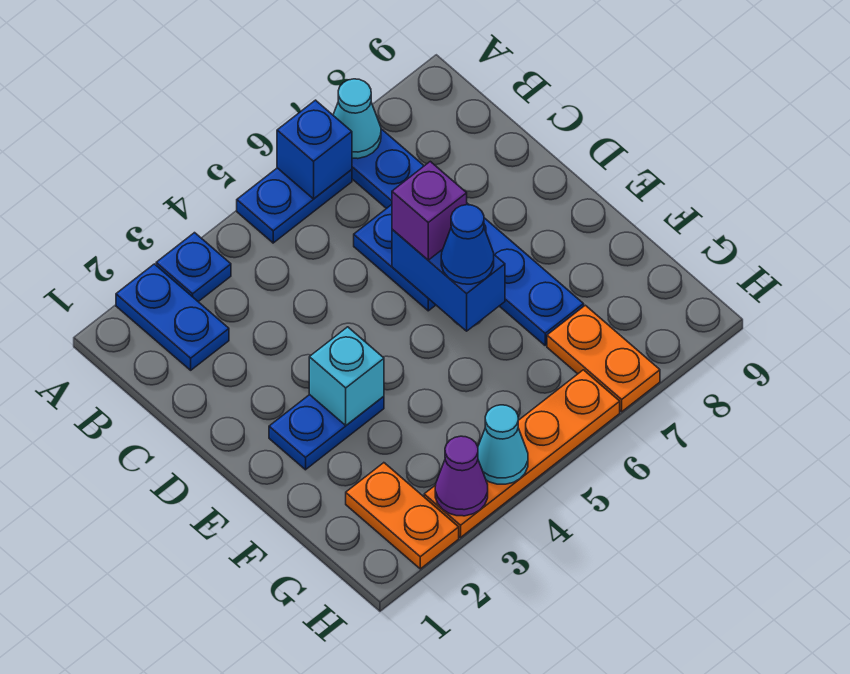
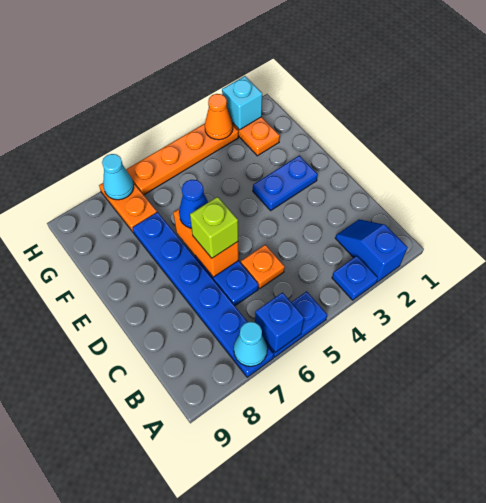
blue 1x2 plate [116,264,229,370] -> blue 1x2 slope [335,219,408,282]
none -> orange 1x1 plate [241,245,285,288]
blue 1x2 brick [392,229,505,331] -> orange 1x2 brick [173,209,239,277]
purple 1x1 brick [392,162,467,260] -> lime 1x1 brick [190,197,238,258]
cyan 1x1 brick [309,327,384,425] -> cyan 1x1 brick moved to [222,76,262,130]
purple 1x1 cone [435,436,488,516] -> orange 1x1 cone [205,94,233,140]
cyan 1x1 cone [478,405,528,484] -> cyan 1x1 cone moved to [102,154,134,200]

